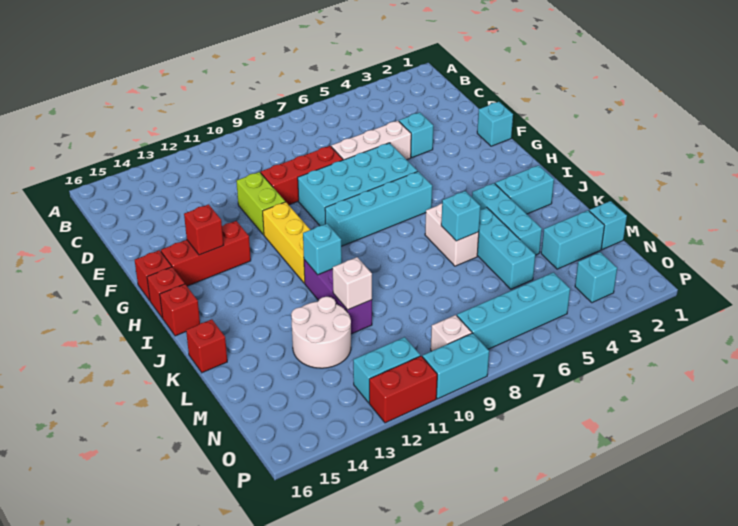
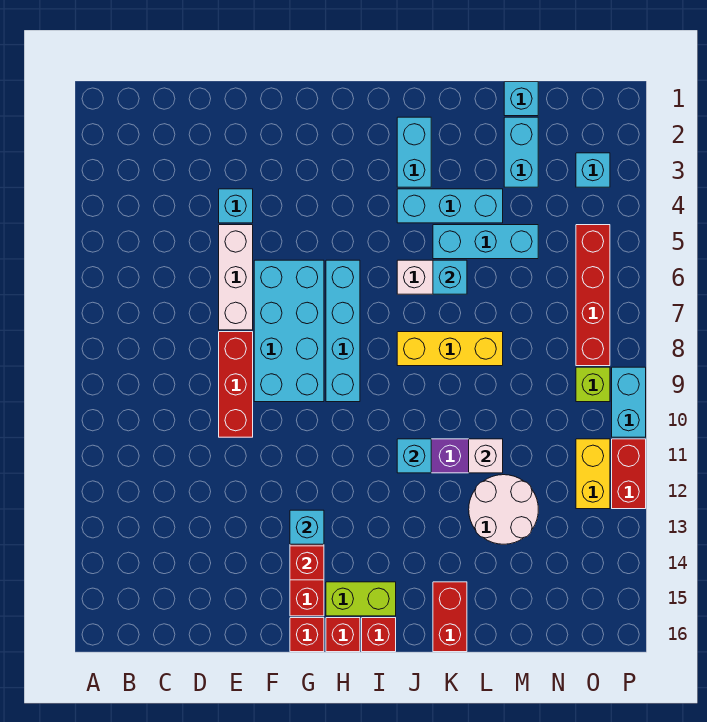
lime 1x2 brick [237,172,285,235] -> lime 1x2 brick moved to [326,582,396,616]
cyan 1x1 brick [477,102,513,146] -> cyan 1x1 brick moved to [290,510,324,544]
yellow 1x3 brick [263,202,310,283] -> yellow 1x3 brick moved to [397,332,503,366]
red 1x1 brick [186,319,227,373] -> red 1x2 brick [433,582,467,652]
cyan 1x4 brick [457,272,570,349] -> red 1x4 brick [576,225,610,366]
white 1x1 brick [431,315,472,351] -> lime 1x1 brick [576,367,610,402]
cyan 1x2 brick [353,337,420,403] -> yellow 1x2 brick [576,439,610,509]

